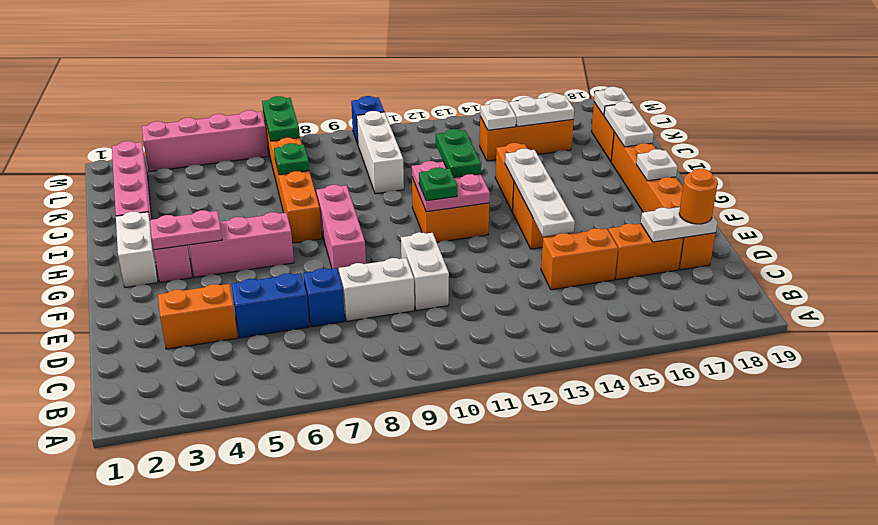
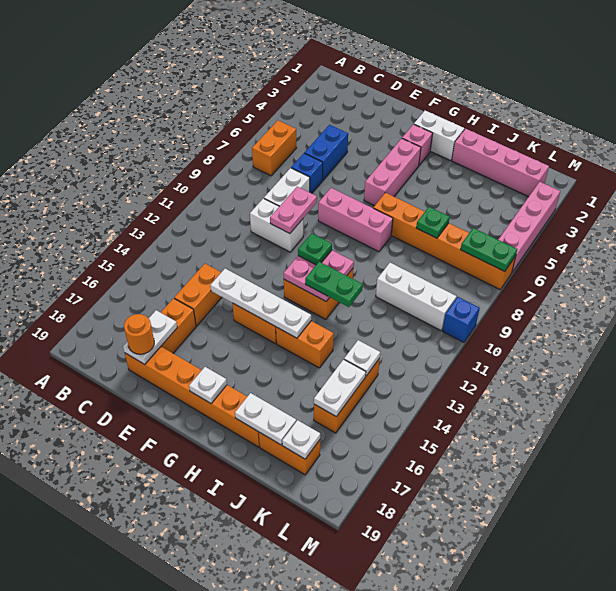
orange 1x2 brick [158,284,238,349] -> orange 1x2 brick moved to [252,120,296,176]
pink 1x2 plate [150,210,222,250] -> pink 1x2 plate moved to [270,187,317,234]

